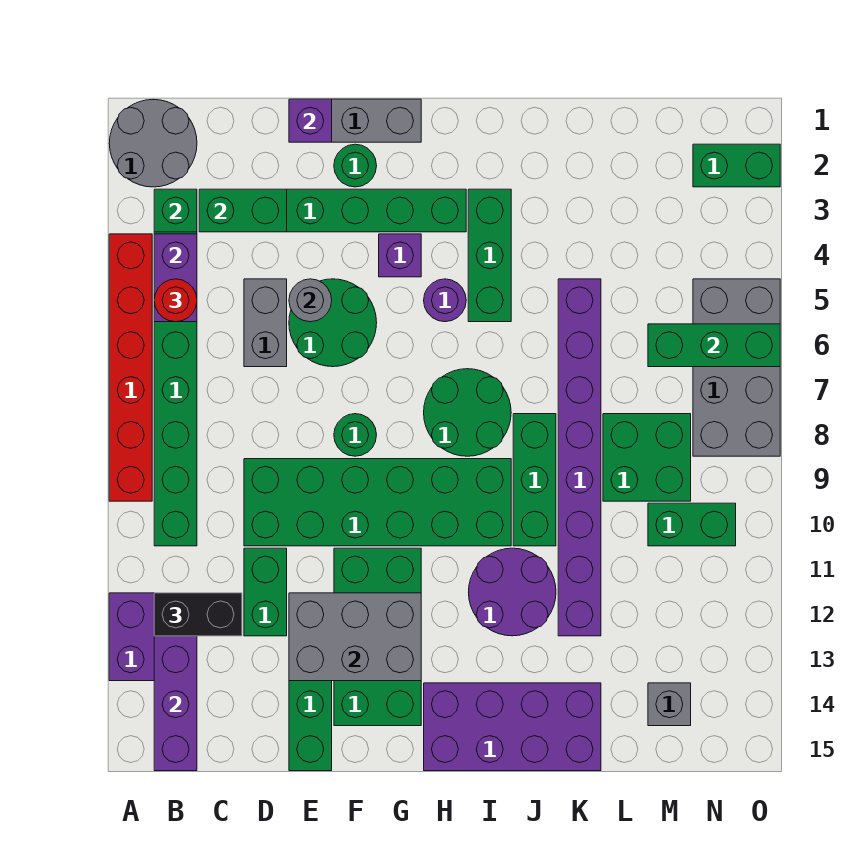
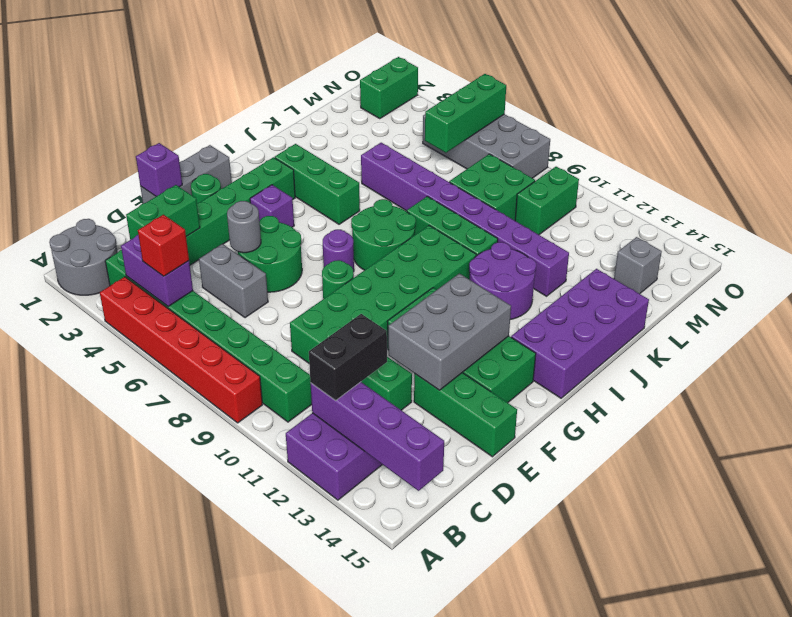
green 1x1 brick [154,189,197,232] -> none
red 1x1 round brick [154,279,197,322] -> red 1x1 brick [138,215,189,276]
purple 1x1 round brick [424,279,466,322] -> purple 1x1 round brick moved to [323,230,354,272]

